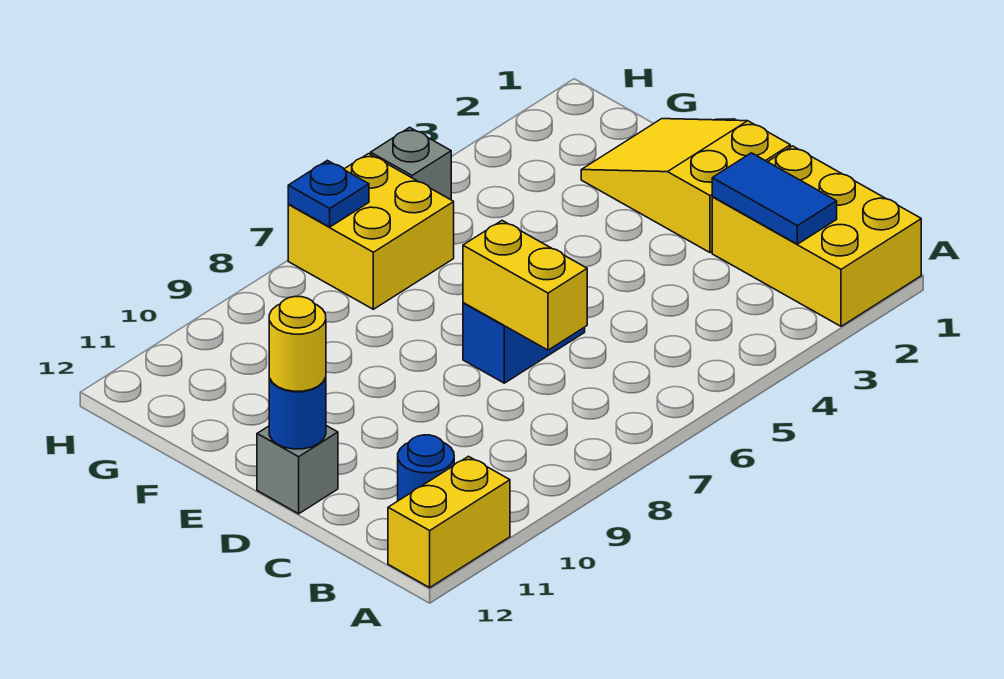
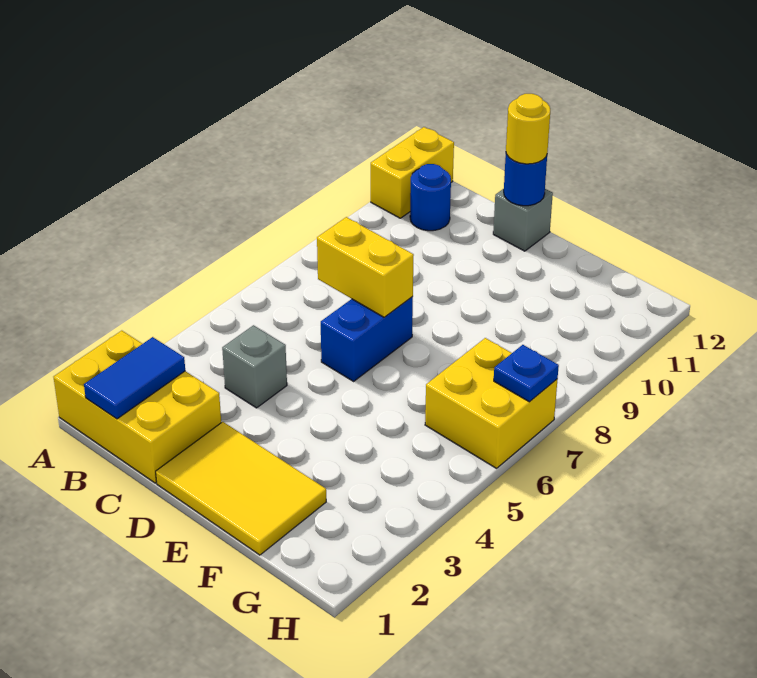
blue 1x2 tile [712,153,837,244] -> blue 1x2 tile turned to [84,337,185,419]
yellow 2x3 slope [581,119,790,253] -> yellow 2x3 tile [156,422,326,555]
grey 1x1 brick [371,127,451,200] -> grey 1x1 brick moved to [222,325,287,408]

